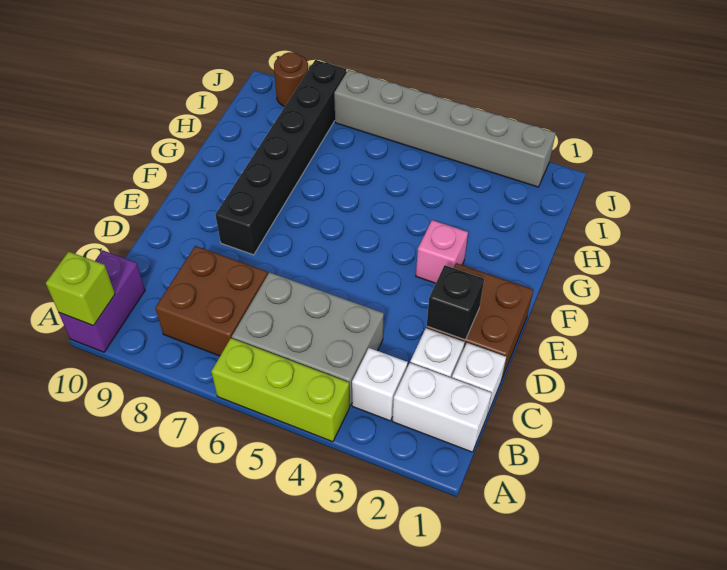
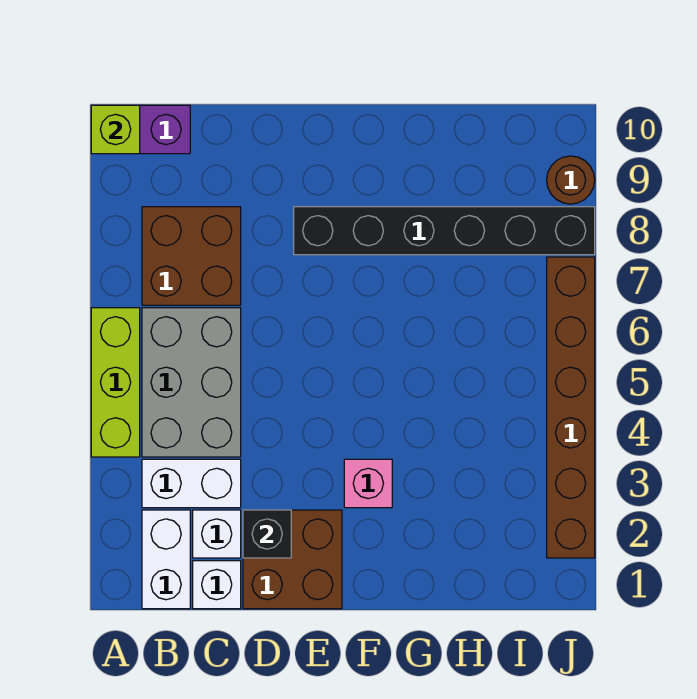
white 1x1 brick [352,348,408,421] -> white 1x2 brick [142,459,241,508]
grey 1x6 brick [334,70,556,187] -> brown 1x6 brick [547,257,595,558]

